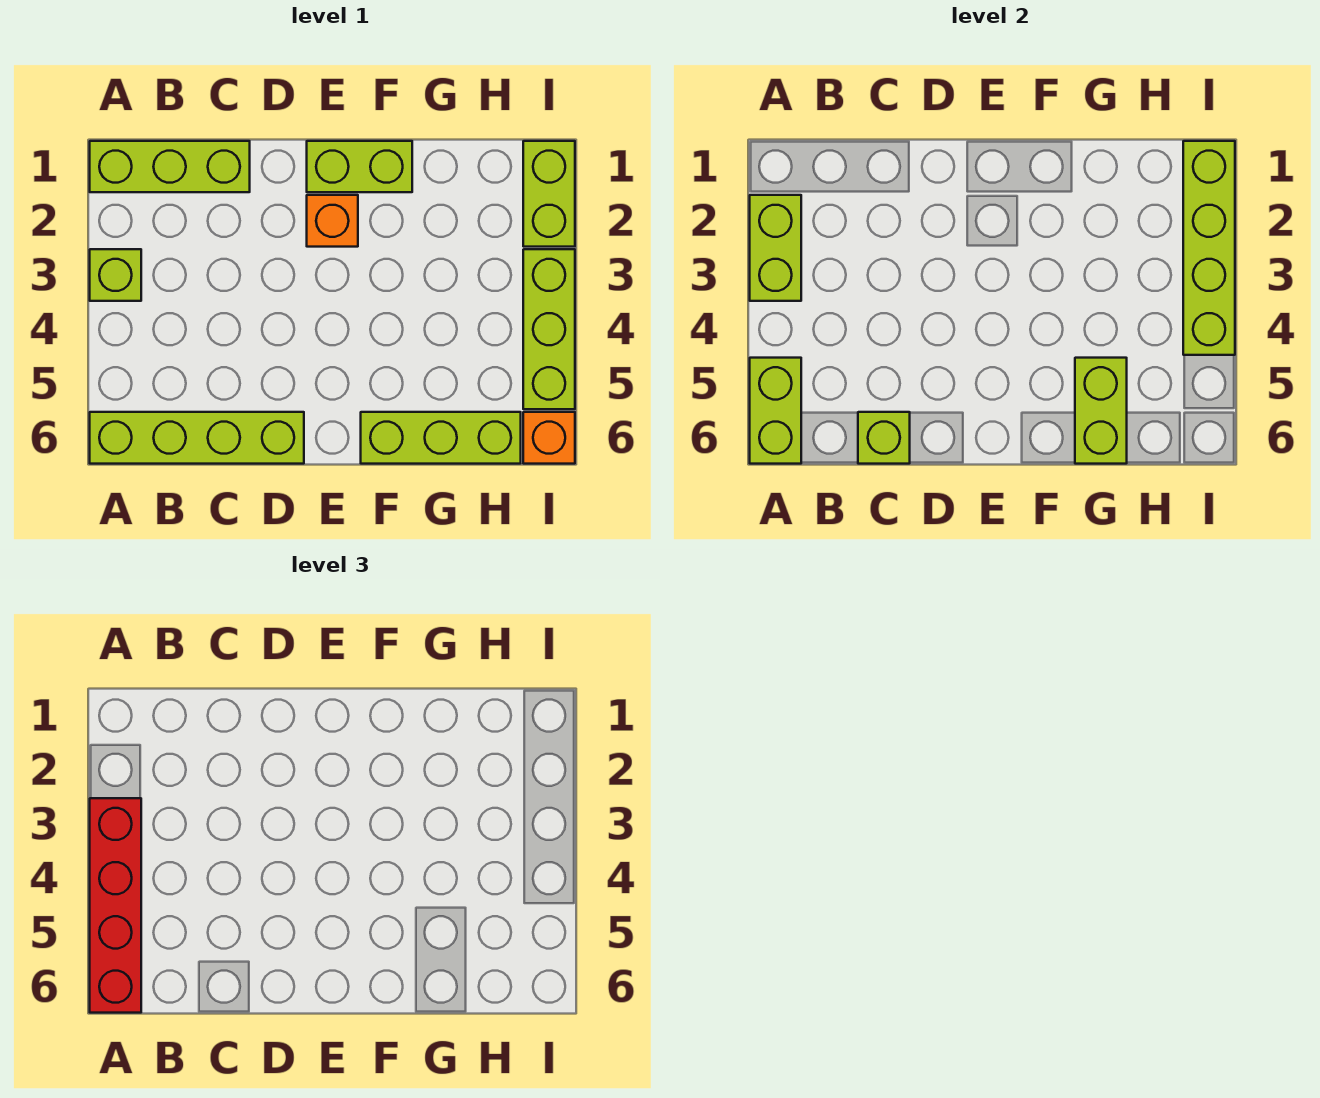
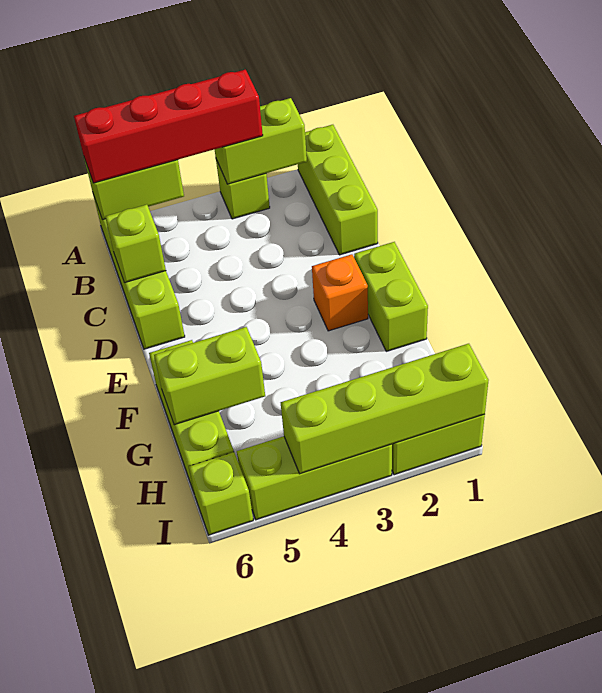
orange 1x1 brick [523,412,575,464] -> lime 1x1 brick [189,452,253,535]

